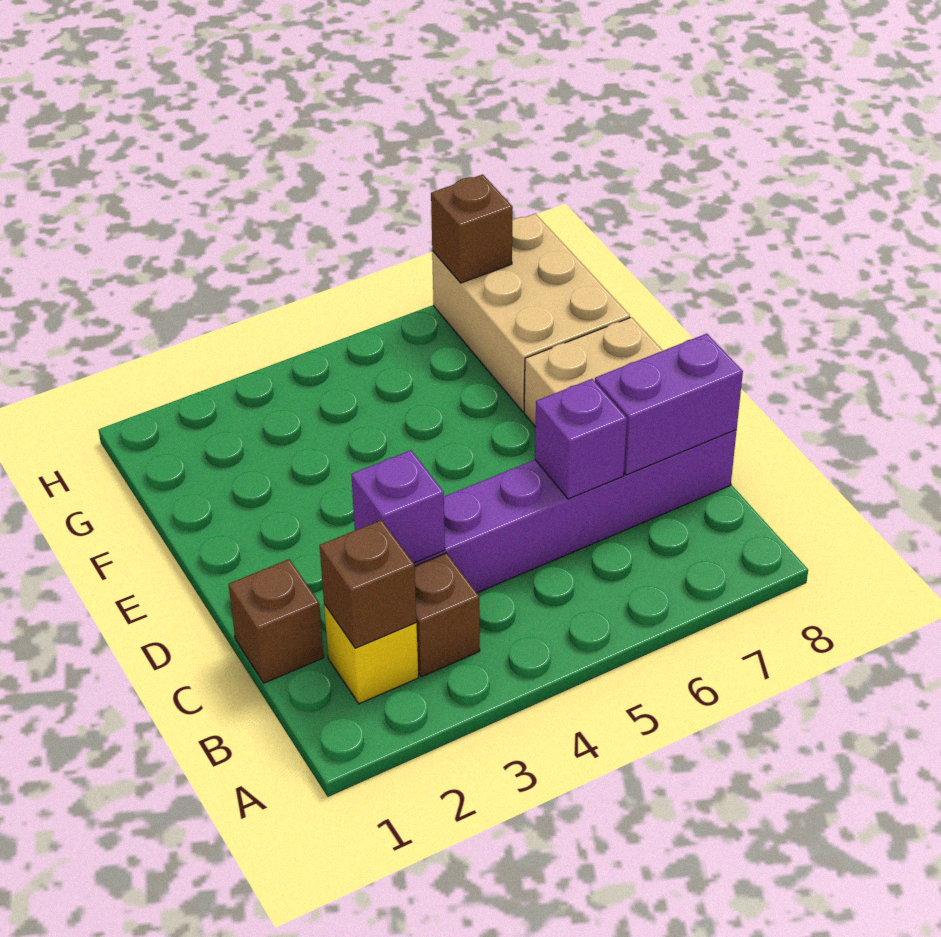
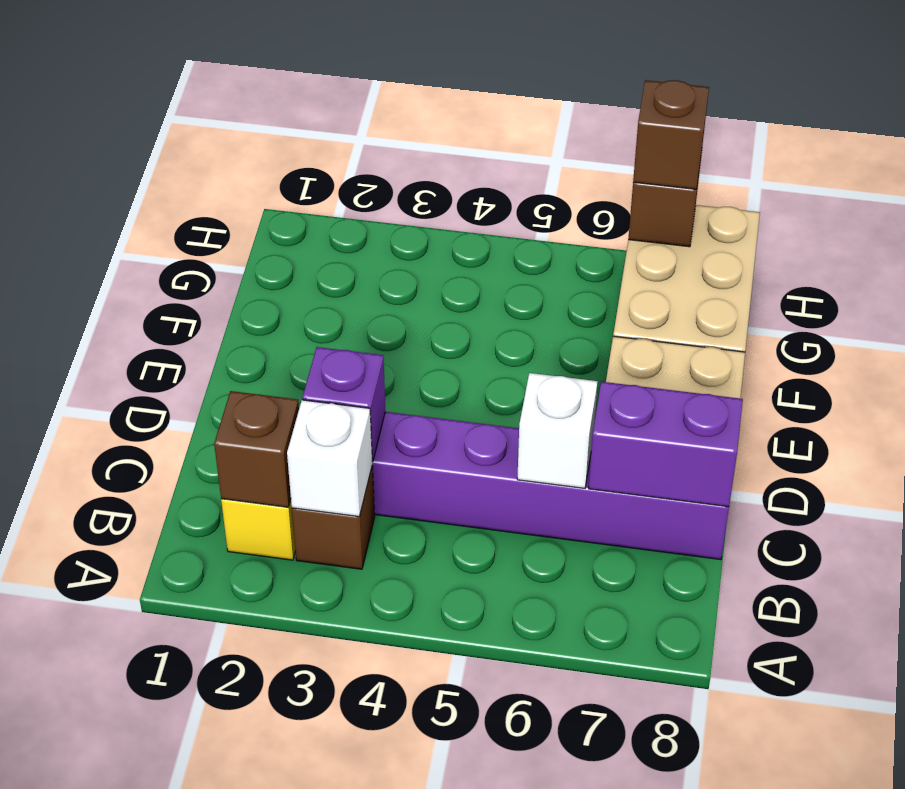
none -> white 1x1 brick [287,400,372,517]
brown 1x1 brick [229,559,324,683] -> brown 1x1 brick moved to [633,80,709,189]
purple 1x1 brick [535,379,627,499] -> white 1x1 brick [517,373,598,488]

